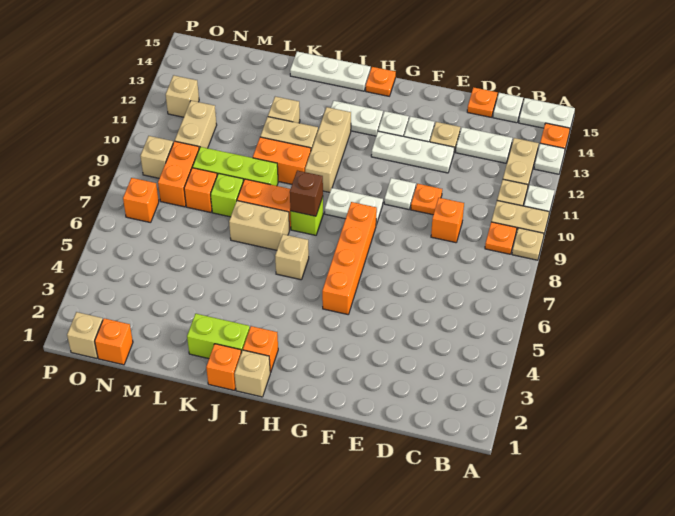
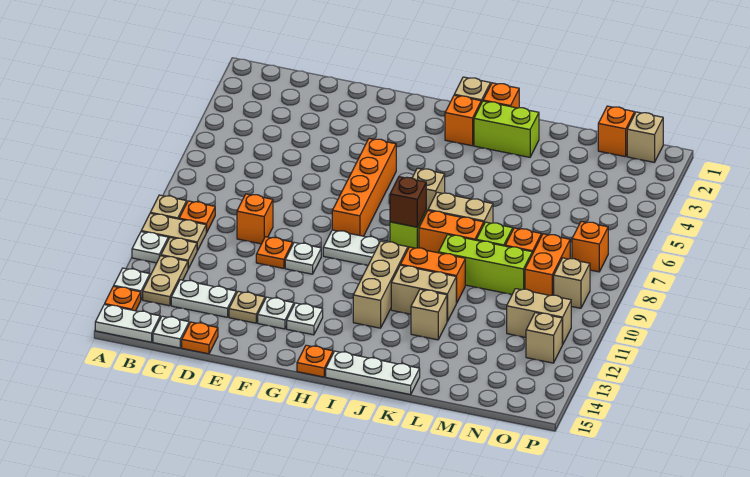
white 1x3 plate [371,131,454,173] -> none
white 1x2 plate [331,101,383,136] -> none
tan 1x2 brick [175,101,217,149] -> tan 1x2 brick turned to [507,289,571,345]

